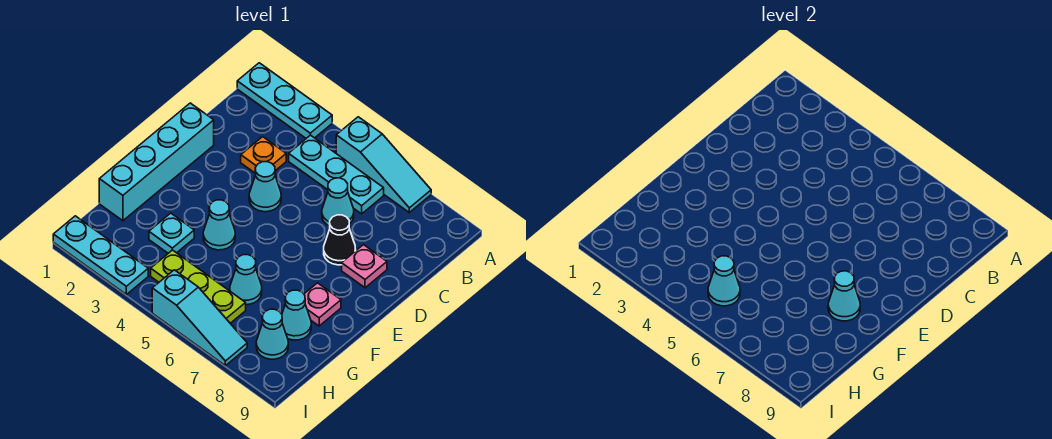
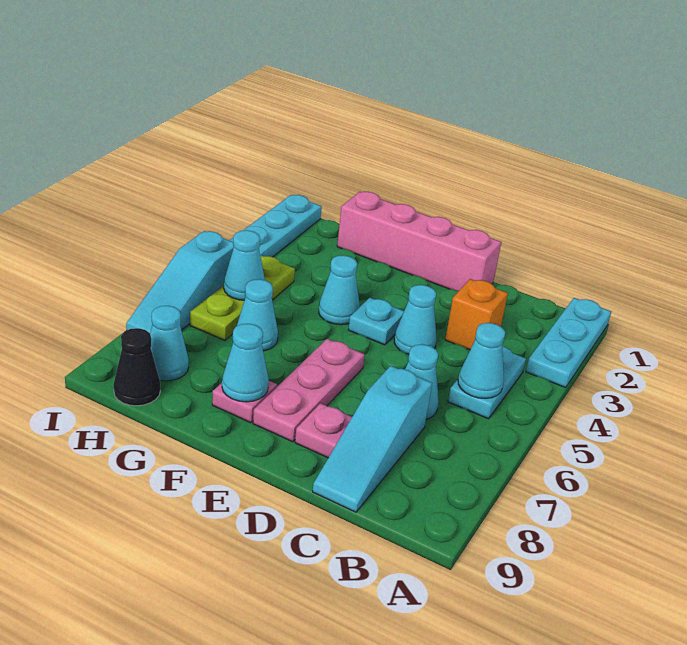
cyan 1x3 slope [336,117,431,212] -> cyan 1x3 slope moved to [313,366,432,512]
cyan 1x3 plate [289,135,384,214] -> cyan 1x2 plate [448,347,526,419]
orange 1x1 plate [241,137,286,173] -> orange 1x1 brick [445,279,508,350]
cyan 1x4 brick [99,103,214,221] -> pink 1x4 brick [337,192,501,291]
black 1x1 cone [324,215,356,265] -> black 1x1 cone moved to [114,328,160,406]
none -> pink 1x3 plate [253,339,365,442]
cyan 1x1 plate [149,213,194,253] -> cyan 1x1 plate moved to [348,298,404,345]
cyan 1x1 cone [282,290,311,340] -> cyan 1x1 cone moved to [458,323,505,398]

